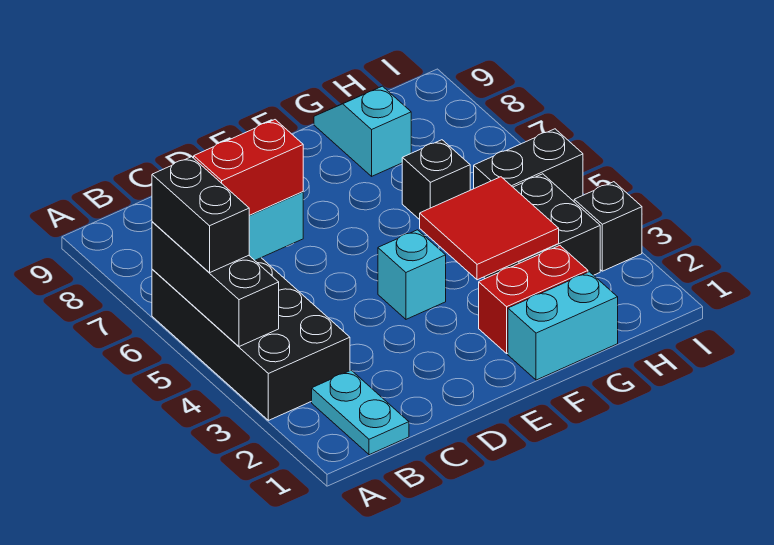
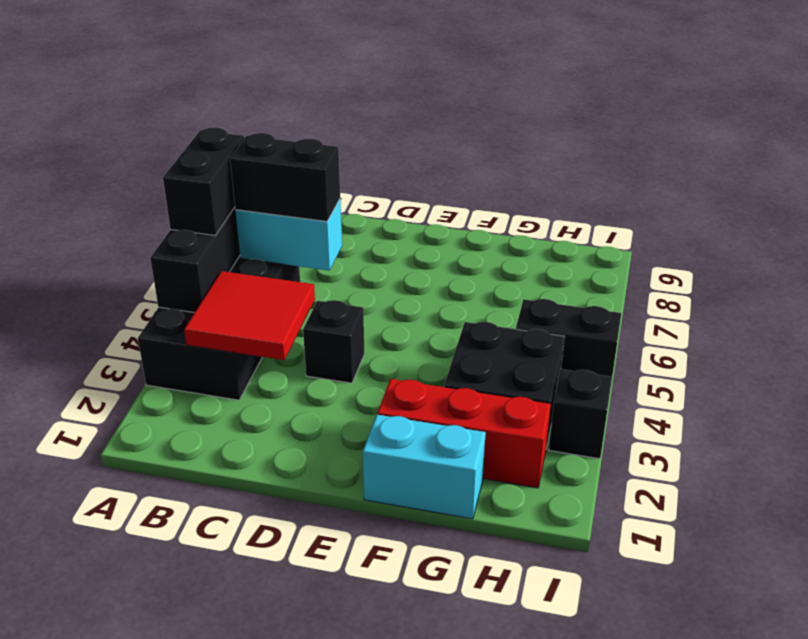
cyan 1x2 plate [312,370,409,455] -> none
red 1x2 brick [194,120,303,215] -> black 1x2 brick [230,133,340,221]
cyan 1x1 brick [378,230,446,319] -> none
red 1x2 brick [479,246,588,353] -> red 1x3 brick [377,379,551,488]
red 2x2 tile [420,177,559,280] -> red 2x2 tile moved to [184,271,315,360]
black 1x1 brick [402,140,470,220] -> black 1x1 brick moved to [303,300,365,383]
cyan 1x2 slope [314,86,411,176] -> none

